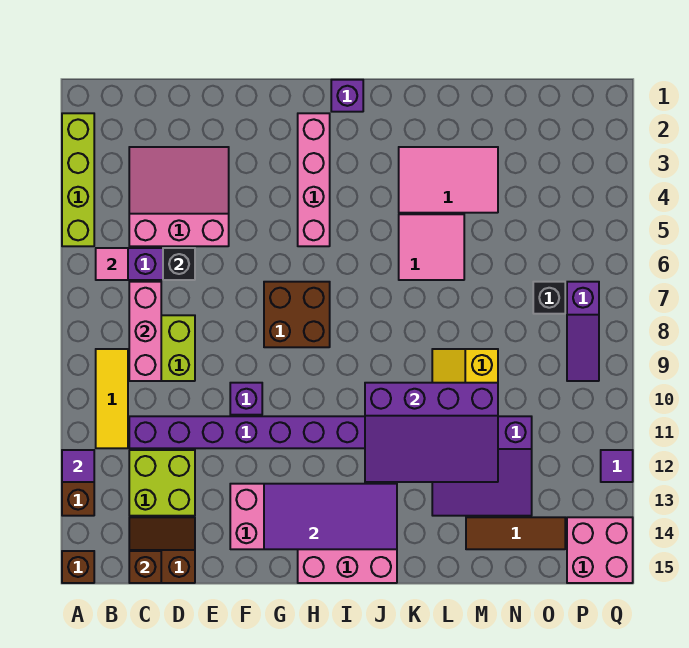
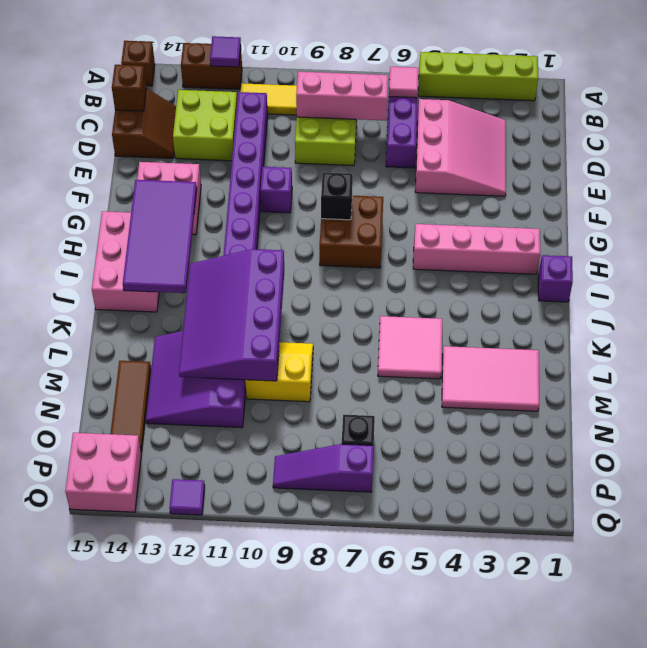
black 1x1 brick [163,248,195,280] -> black 1x1 brick moved to [321,172,353,220]
pink 2x3 tile [399,147,498,213] -> pink 2x3 tile turned to [442,346,539,411]

